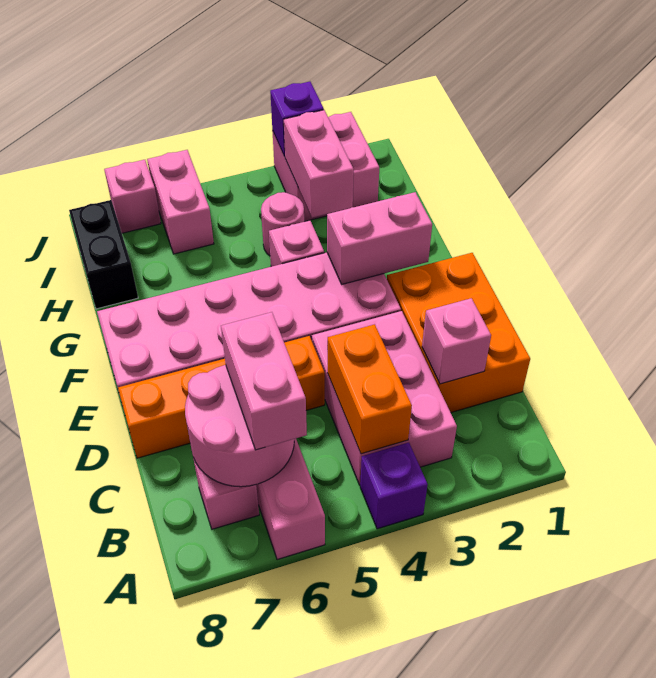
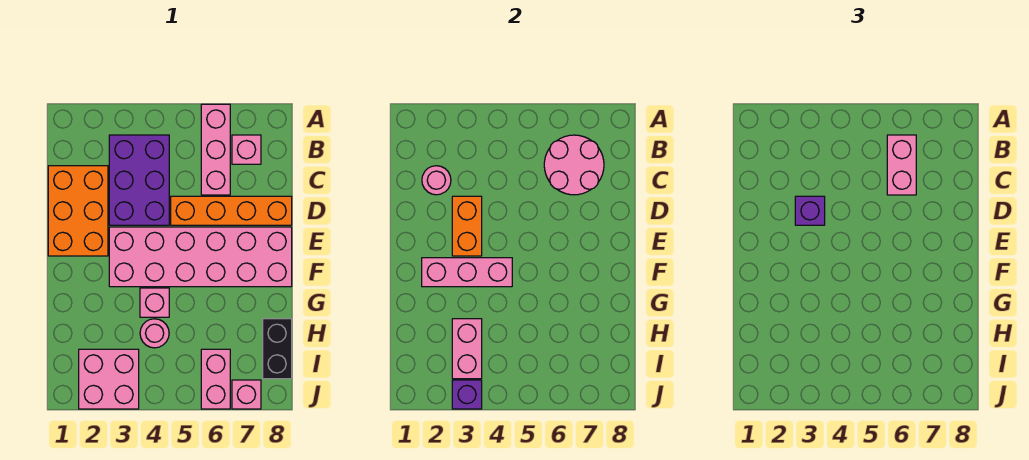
purple 1x1 brick [360,443,428,529] -> purple 1x1 brick moved to [795,196,825,225]
pink 2x3 brick [312,311,457,485] -> purple 2x3 brick [109,135,169,225]
orange 1x2 brick [328,324,412,454] -> orange 1x2 brick moved to [452,196,482,256]
pink 1x1 brick [422,298,491,384] -> pink 1x1 round brick [422,166,451,195]
pink 1x2 brick [327,192,432,284] -> pink 1x3 brick [422,258,512,287]

